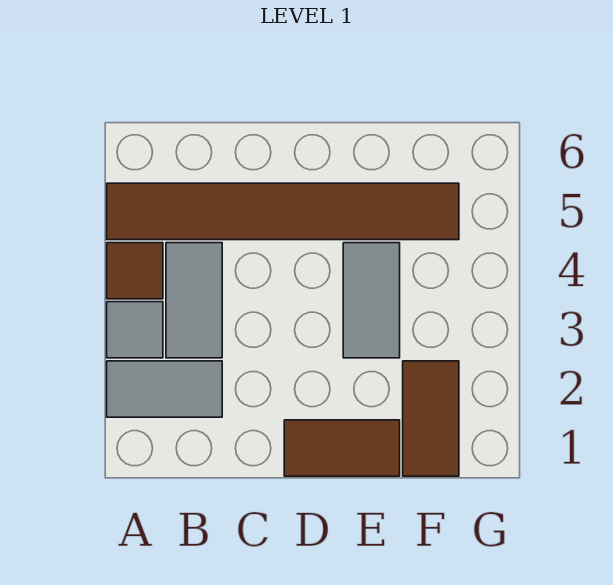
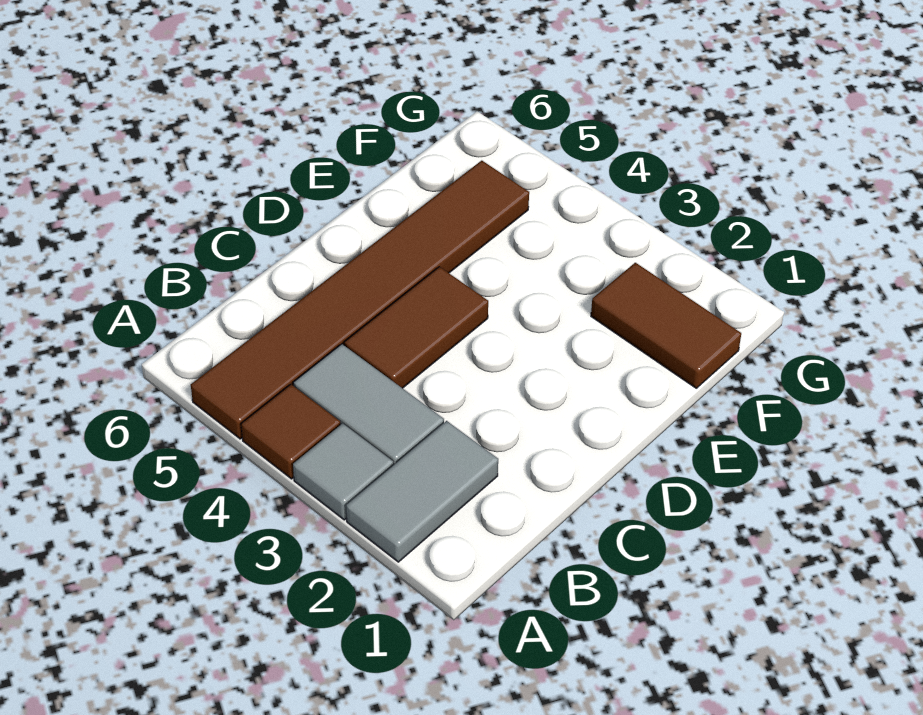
brown 1x2 tile [284,420,400,476] -> brown 1x2 tile moved to [344,267,488,388]
grey 1x2 tile [343,243,400,358] -> none

